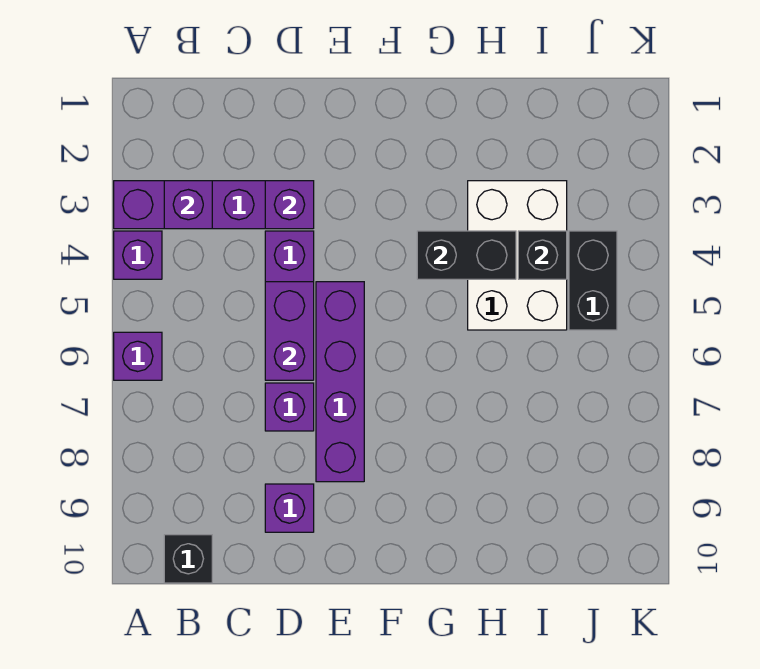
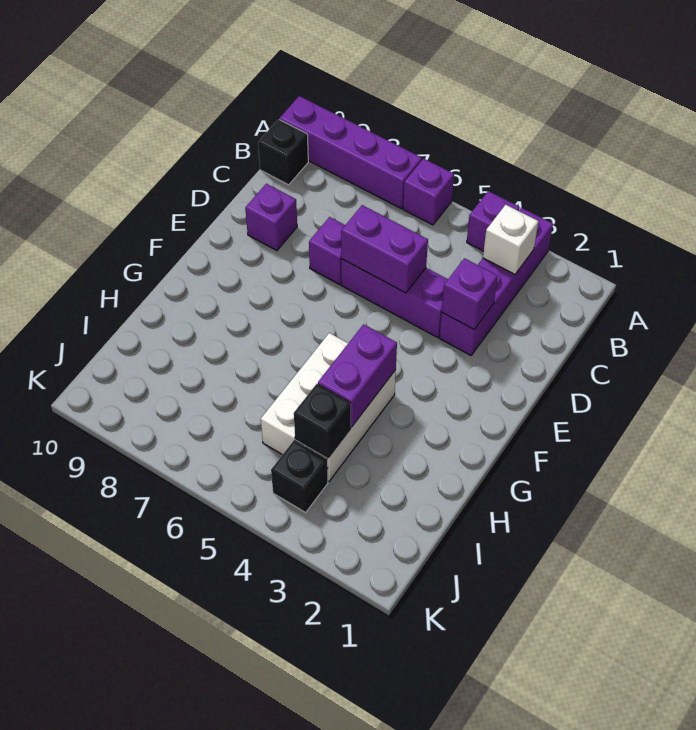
purple 1x1 brick [164,181,212,229] -> white 1x1 brick [483,205,538,274]
purple 1x4 brick [316,282,364,482] -> purple 1x4 brick moved to [279,96,422,209]
black 1x2 brick [417,231,516,279] -> purple 1x2 brick [318,324,397,427]
white 2x3 brick [468,181,567,330] -> white 2x3 brick turned to [261,333,396,482]
black 1x2 brick [569,231,617,330] -> black 1x1 brick [271,440,328,512]

